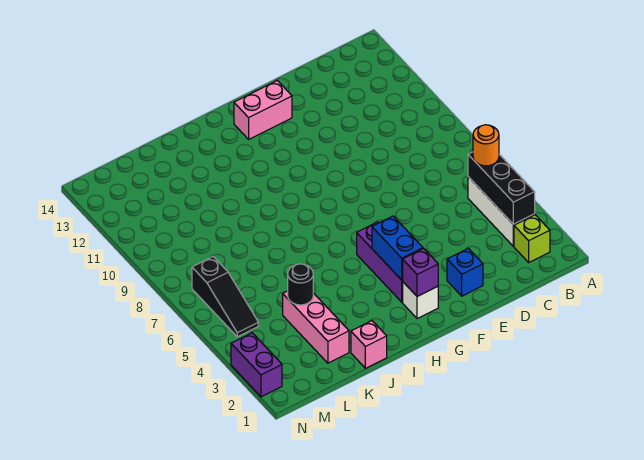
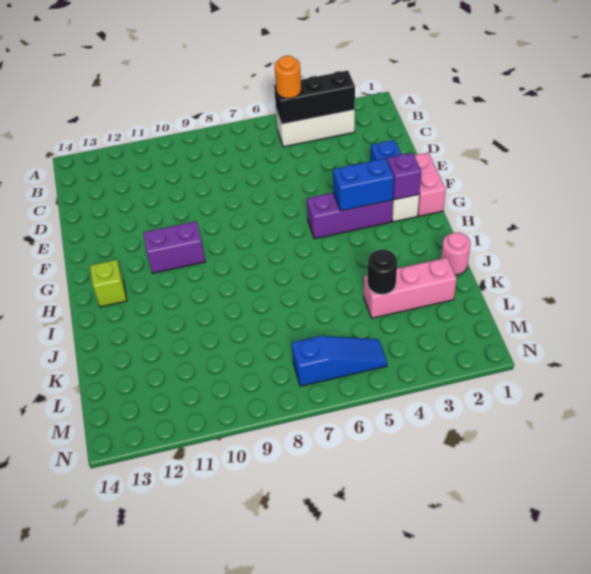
lime 1x1 brick [514,215,550,262] -> lime 1x1 brick moved to [90,260,127,307]
pink 1x2 brick [234,81,292,139] -> pink 1x2 brick moved to [414,153,446,216]
pink 1x1 brick [351,321,387,368] -> pink 1x1 round brick [441,233,471,275]
black 1x3 slope [192,257,258,337] -> blue 1x3 slope [292,336,387,386]
purple 1x2 brick [231,333,282,397] -> purple 1x2 brick moved to [143,221,205,273]

